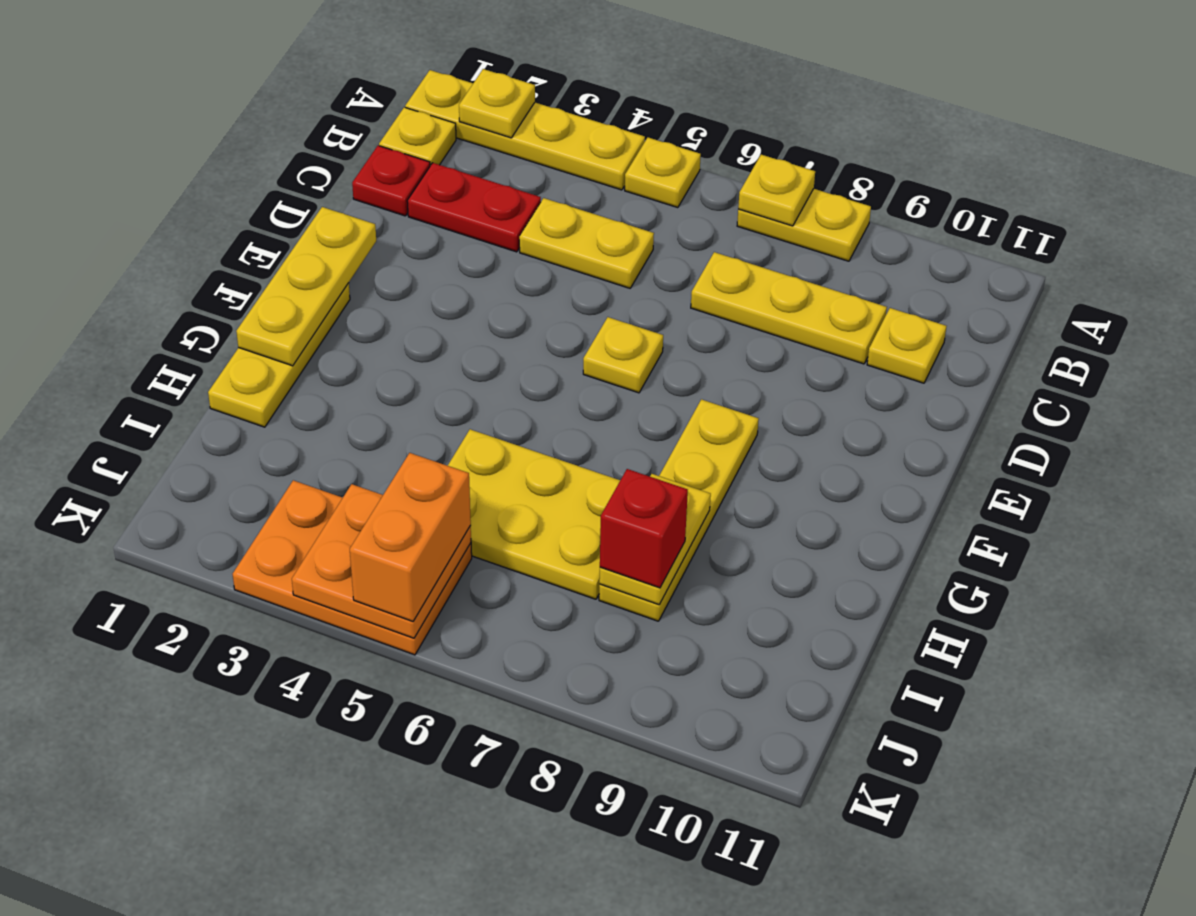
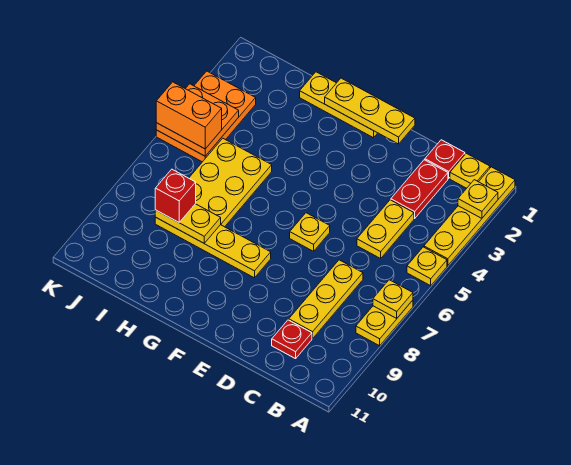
yellow 1x1 plate [867,308,947,383] -> red 1x1 plate [272,320,312,359]

